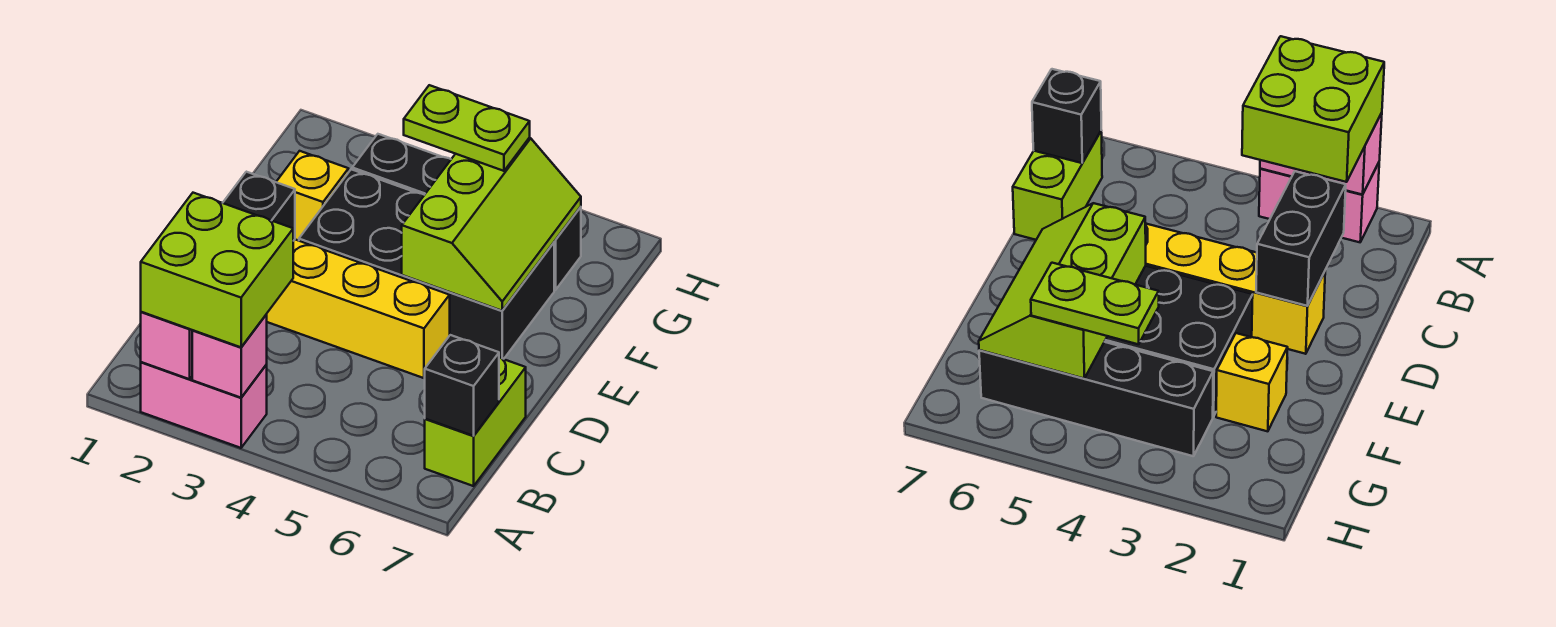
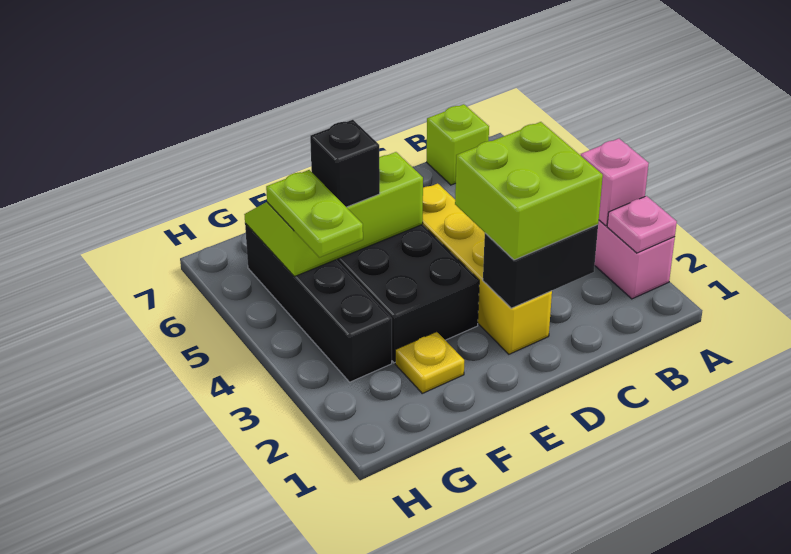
pink 1x1 brick [141,312,192,379] -> pink 1x1 plate [607,196,677,253]
lime 2x2 brick [141,193,293,347] -> lime 2x2 brick moved to [455,122,603,260]
lime 1x2 brick [425,357,526,486] -> lime 1x1 brick [427,104,489,185]
black 1x1 brick [425,335,499,436] -> black 1x1 brick moved to [310,120,380,207]
yellow 1x1 brick [276,151,349,241] -> yellow 1x1 plate [395,332,464,393]

